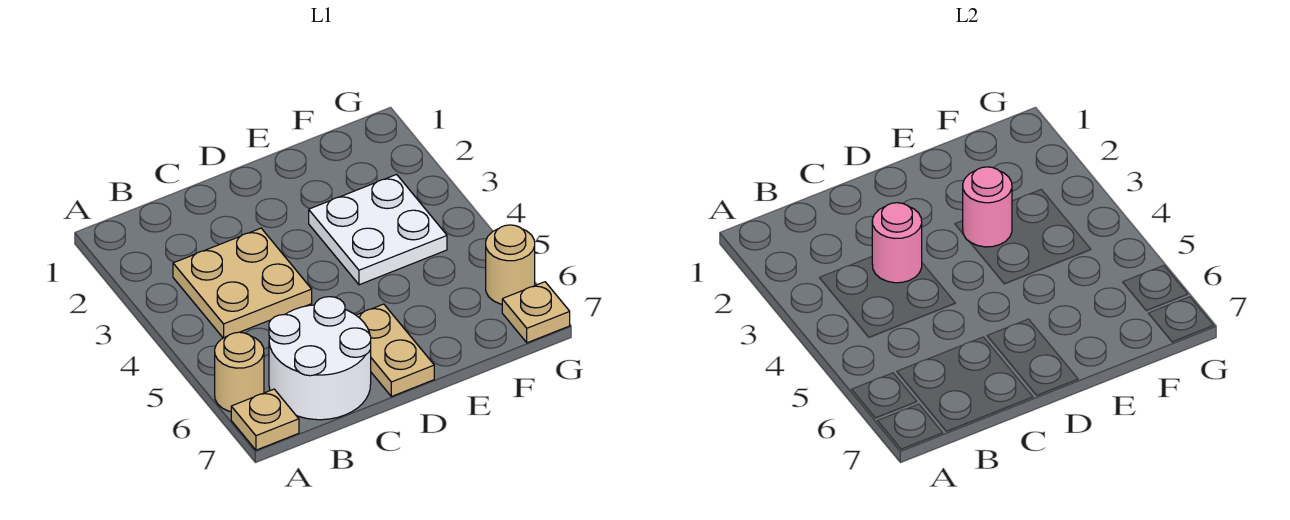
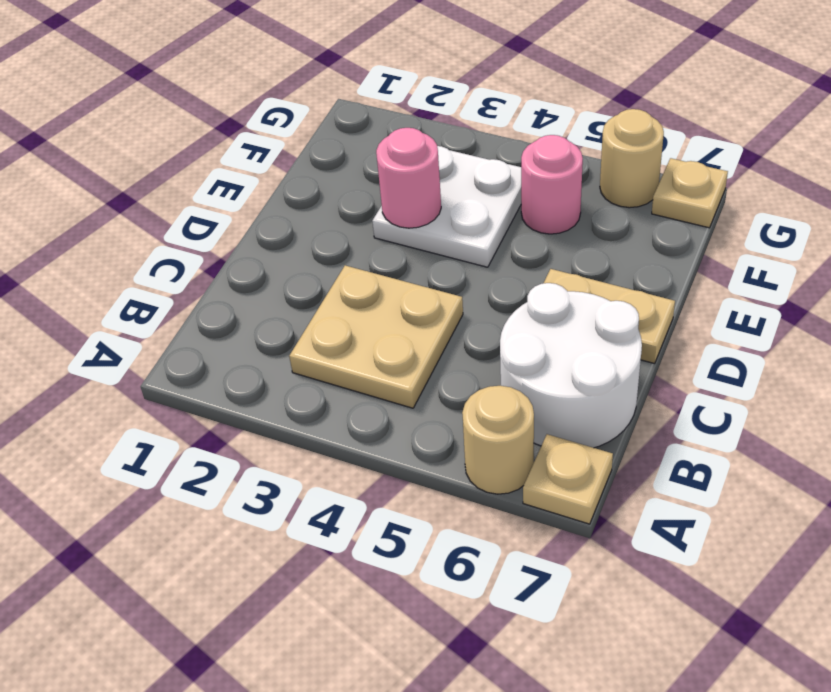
pink 1x1 round brick [872,203,922,283] -> pink 1x1 round brick moved to [521,135,583,234]

